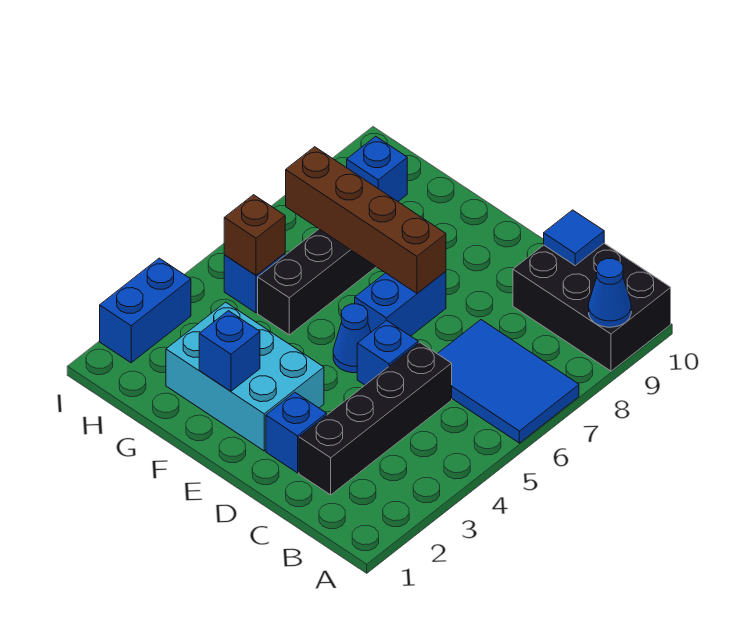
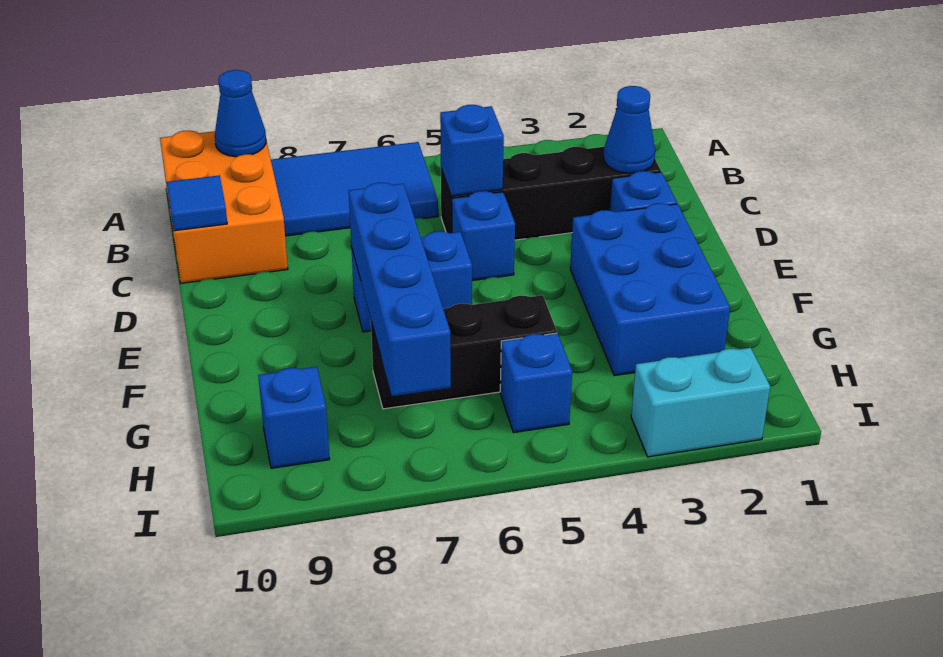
blue 2x3 tile [437,320,579,443] -> blue 2x3 tile turned to [271,142,438,236]
black 2x3 brick [513,244,671,371] -> orange 2x3 brick [160,131,288,283]
cyan 2x3 brick [166,302,324,451] -> blue 2x3 brick [570,203,730,376]
blue 1x1 cone [333,304,371,373] -> blue 1x1 cone moved to [603,86,655,173]
brown 1x4 brick [286,147,446,293] -> blue 1x4 brick [349,183,451,396]
blue 1x1 brick [199,311,260,391] -> blue 1x1 brick moved to [440,105,504,196]
brown 1x1 brick [224,195,285,275] -> none
blue 1x2 brick [100,258,191,363] -> cyan 1x2 brick [631,348,770,457]

